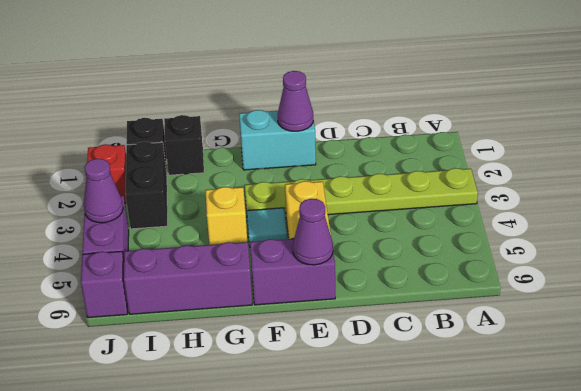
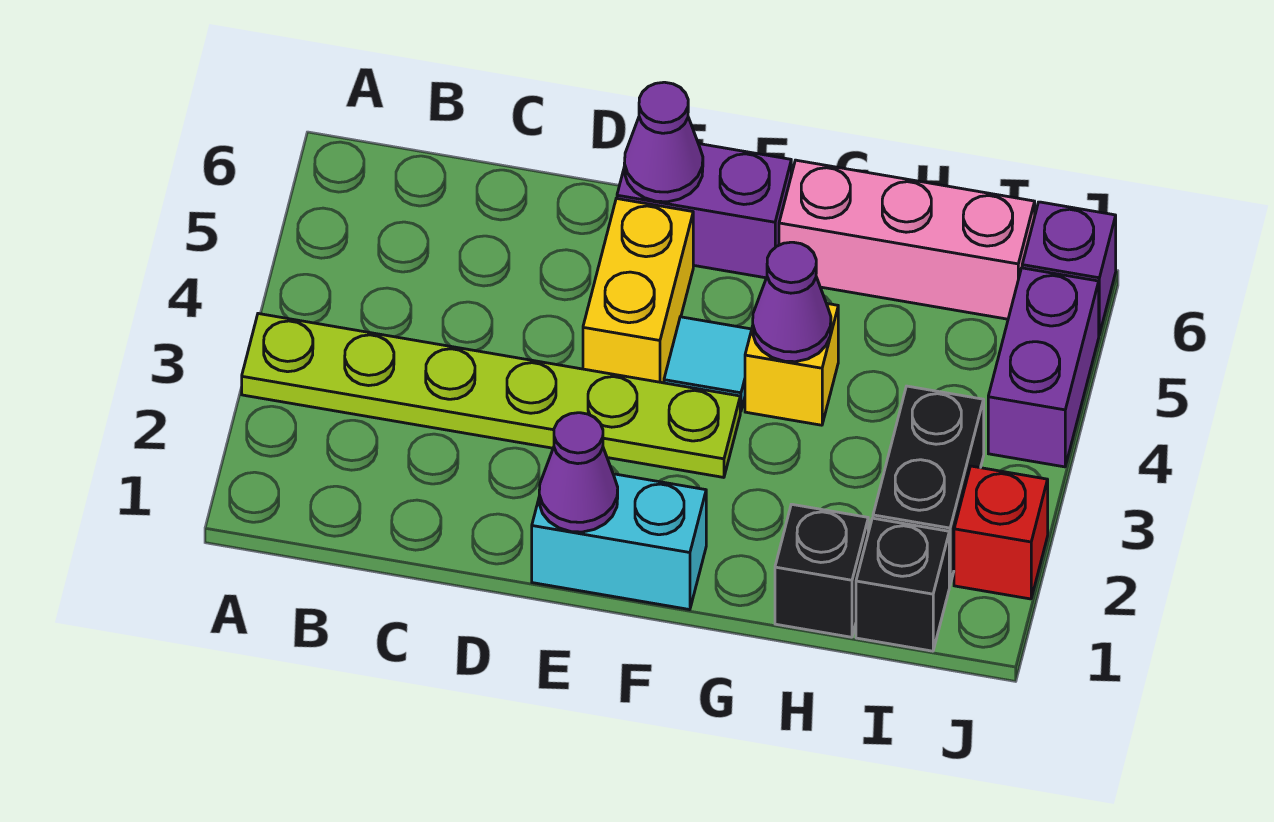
purple 1x3 brick [124,242,252,314] -> pink 1x3 brick [779,160,1035,319]
purple 1x1 cone [84,158,123,223] -> purple 1x1 cone moved to [753,242,831,362]

